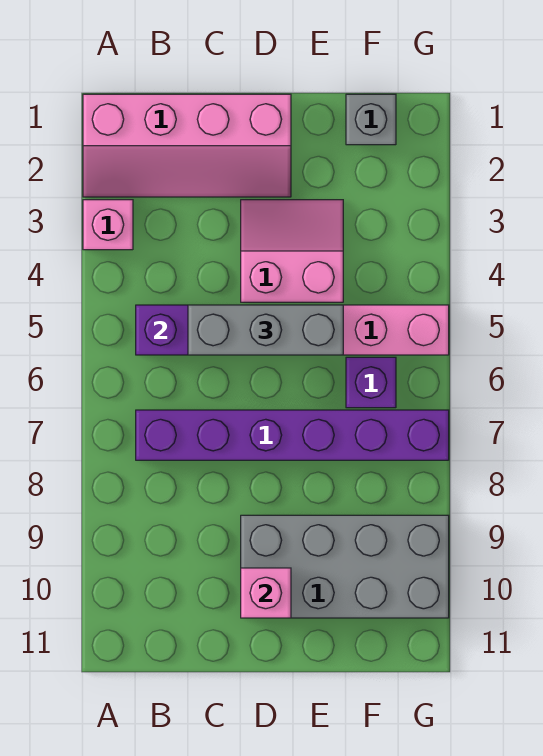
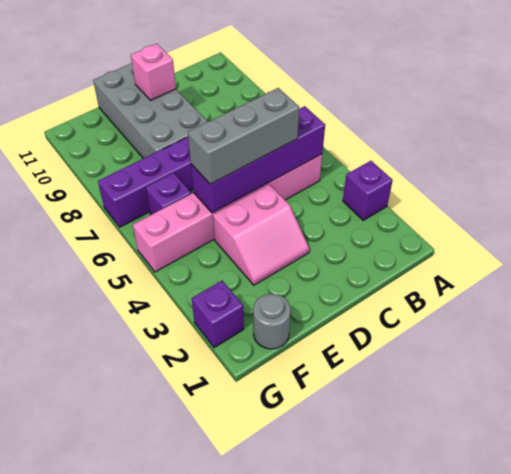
pink 2x4 slope [83,94,291,197] -> none
pink 1x1 brick [83,200,133,250] -> purple 1x1 brick [343,161,393,220]
grey 2x4 brick [241,515,449,618] -> grey 2x4 brick turned to [93,63,208,158]
grey 1x1 brick [346,94,396,145] -> grey 1x1 round brick [253,294,291,349]
none -> purple 1x1 brick [192,281,244,348]

